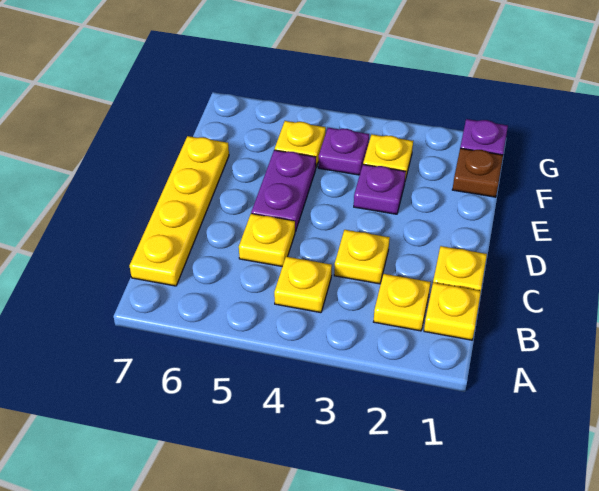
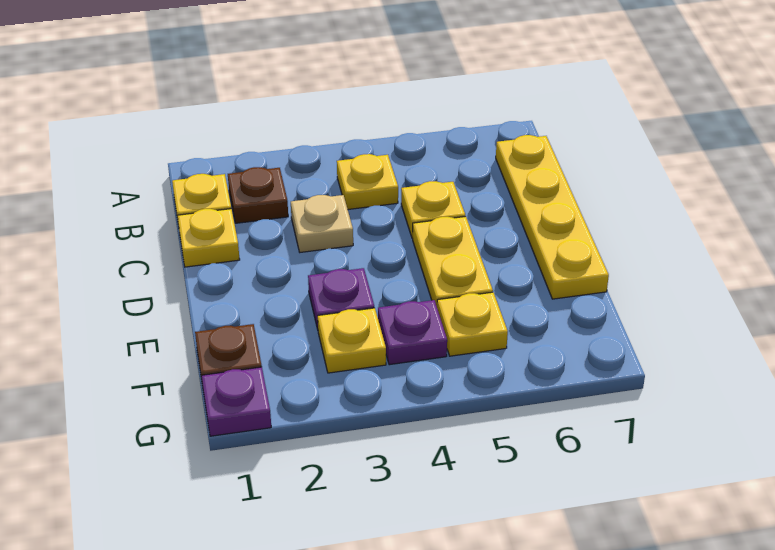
yellow 1x1 plate [374,274,430,331] -> brown 1x1 plate [228,167,288,223]
yellow 1x1 plate [334,230,390,284] -> tan 1x1 plate [291,195,353,252]
purple 1x2 plate [251,150,316,232] -> yellow 1x2 plate [413,216,493,306]

